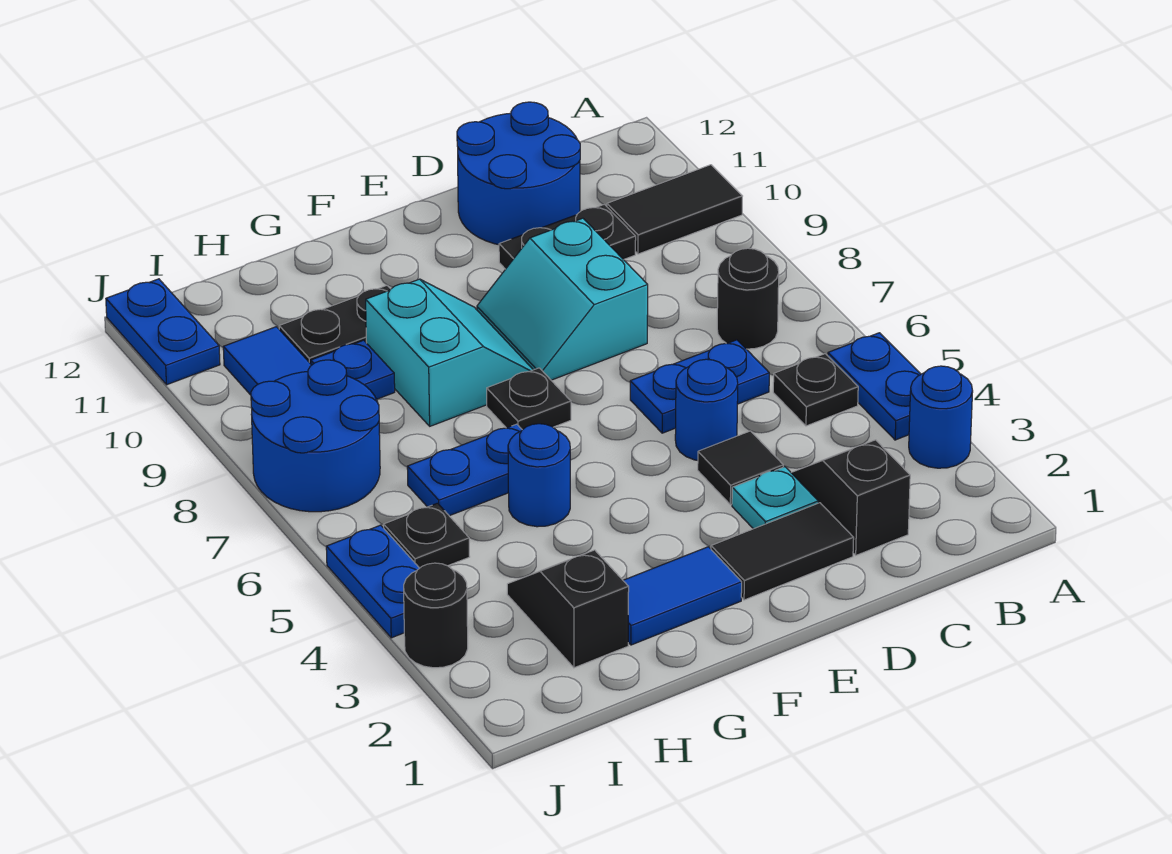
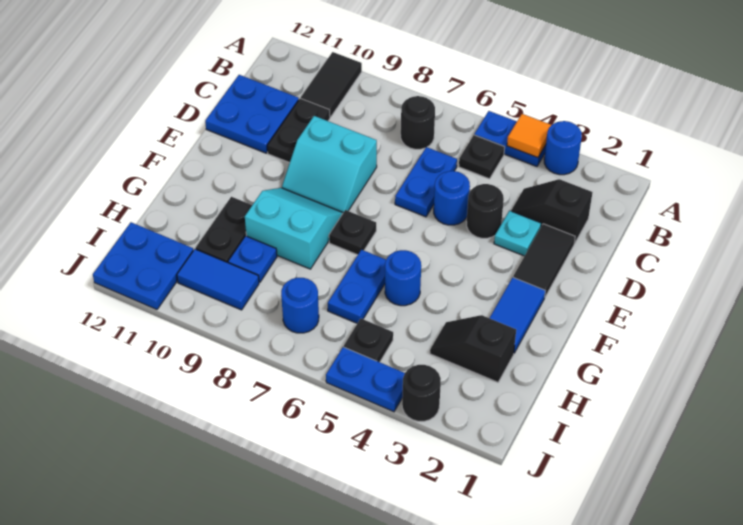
none -> orange 1x1 tile [507,114,551,158]
blue 2x2 round brick [457,102,580,245] -> blue 2x2 plate [205,75,299,153]
black 1x1 tile [698,431,783,505] -> black 1x1 round brick [467,184,504,238]
blue 2x2 round brick [251,360,380,512] -> blue 1x1 round brick [281,278,319,333]
blue 1x2 plate [106,279,220,385] -> blue 2x2 plate [93,222,193,309]

